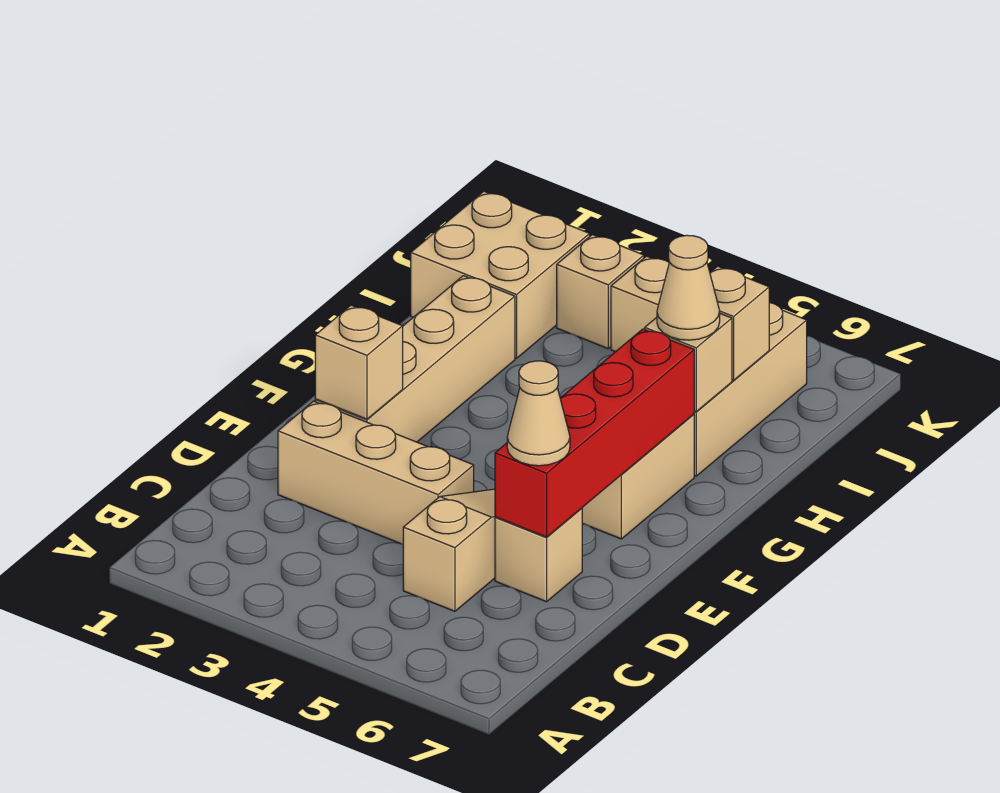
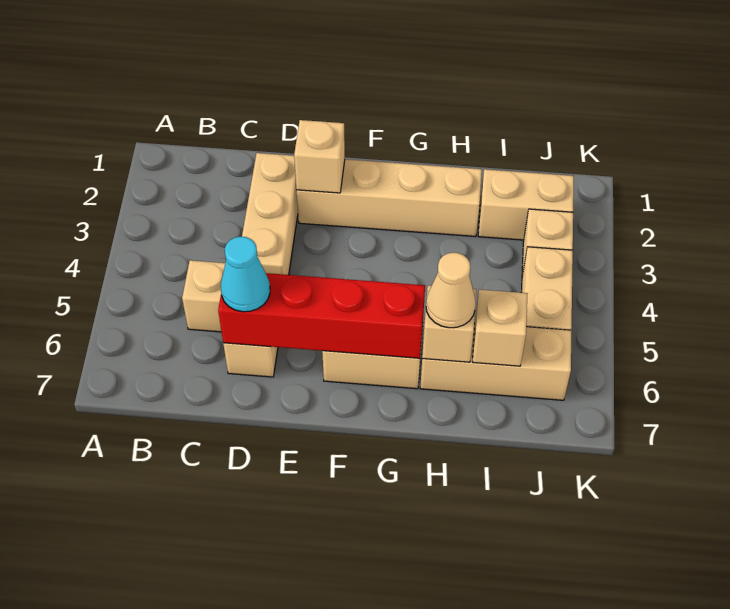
tan 1x1 cone [507,361,570,466] -> cyan 1x1 cone [221,237,270,312]
tan 2x2 brick [411,191,590,358] -> tan 1x2 brick [478,169,574,240]

